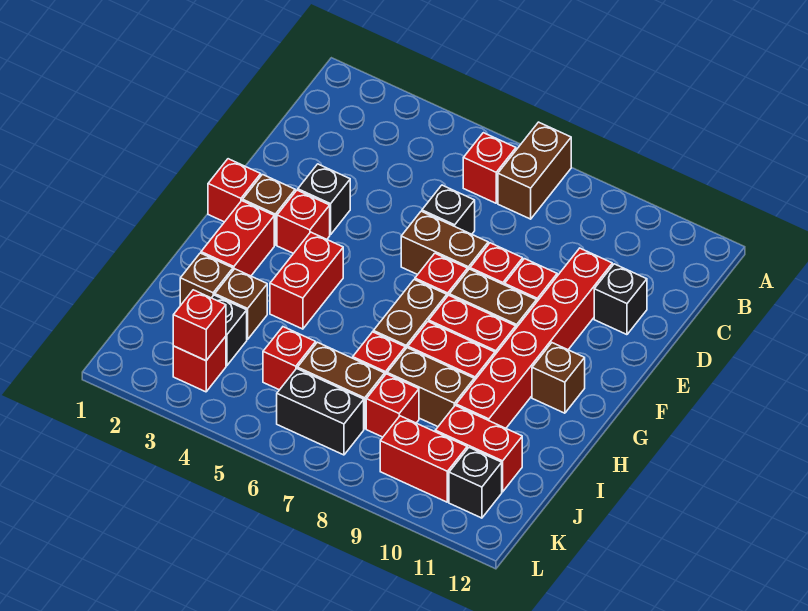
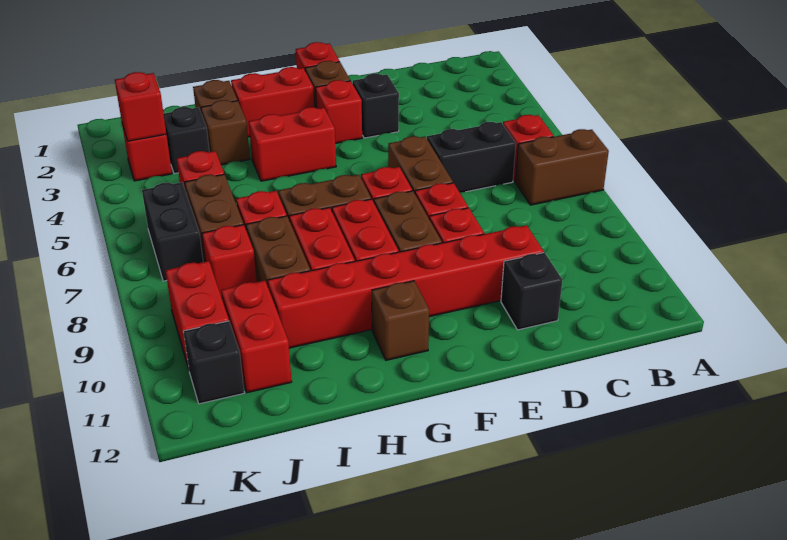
black 1x1 brick [422,185,475,234] -> black 1x2 brick [427,122,516,192]

